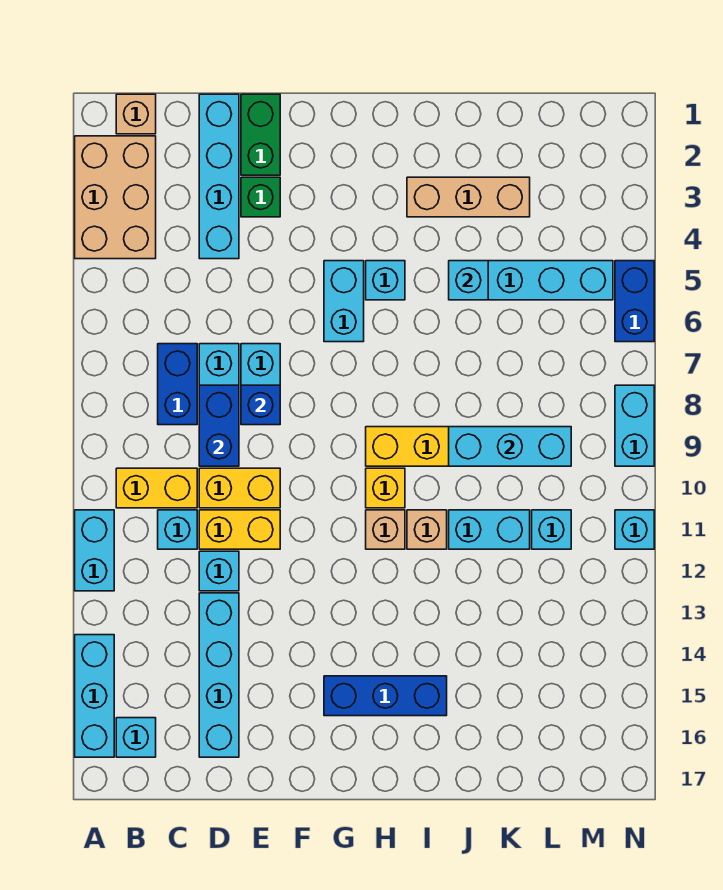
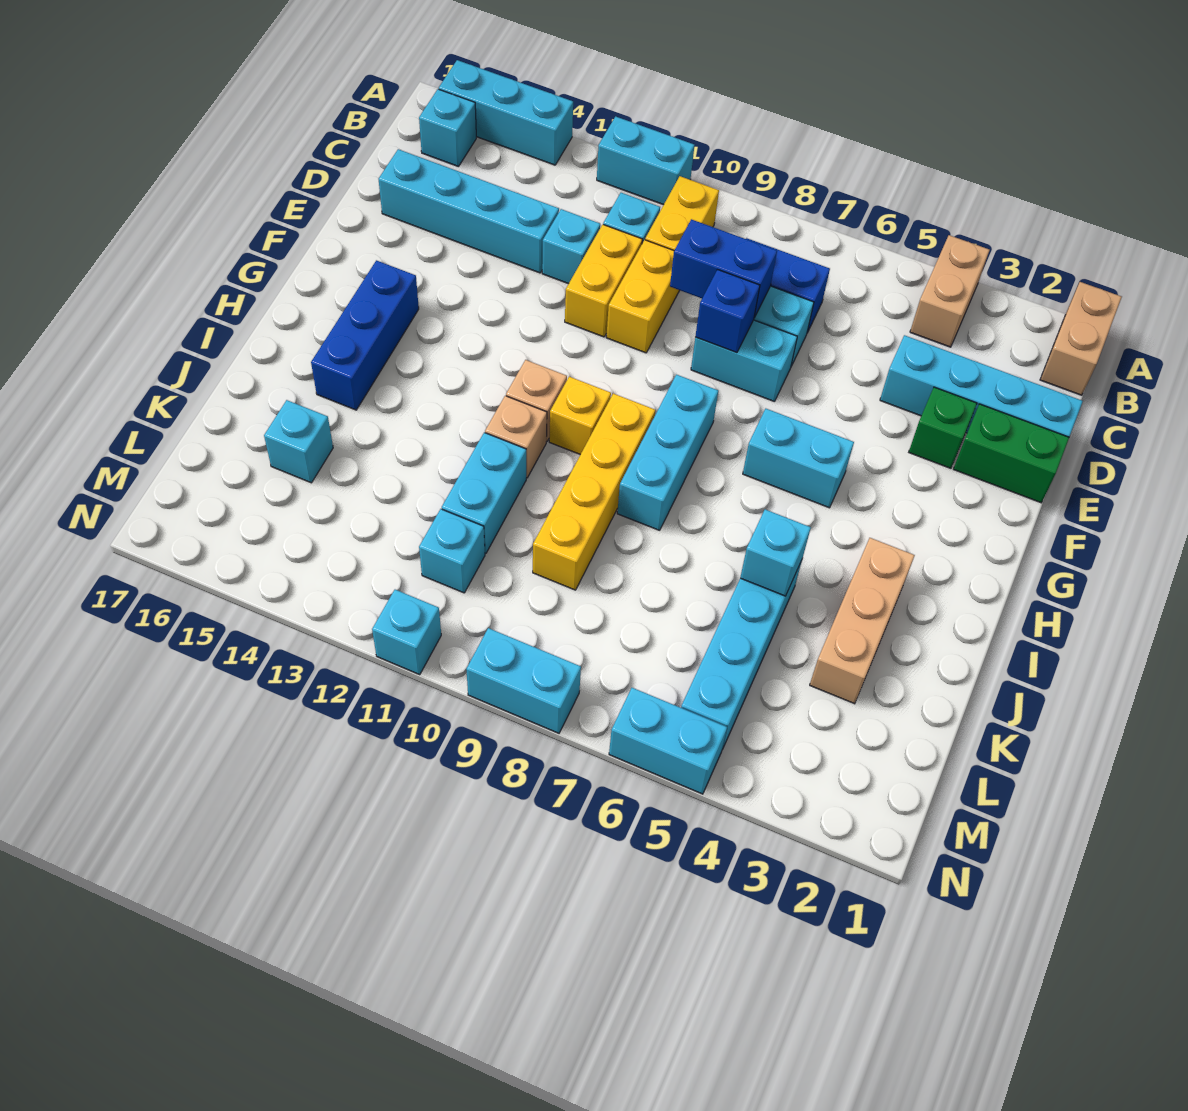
tan 2x3 brick [75,136,156,259] -> tan 1x2 brick [910,235,989,347]
tan 1x1 brick [116,94,156,134] -> tan 1x2 brick [1040,282,1122,395]
cyan 1x1 brick [366,261,405,300] -> cyan 1x1 brick moved to [264,400,333,483]
cyan 1x3 brick [449,427,571,466] -> cyan 1x3 brick moved to [617,375,718,530]
blue 1x2 brick [615,261,654,342] -> cyan 1x2 brick [609,688,727,794]

